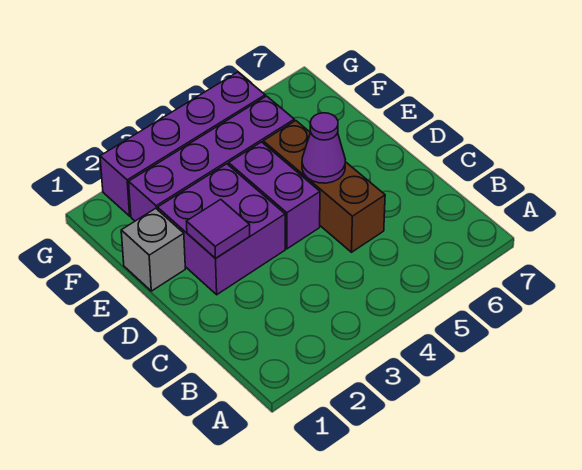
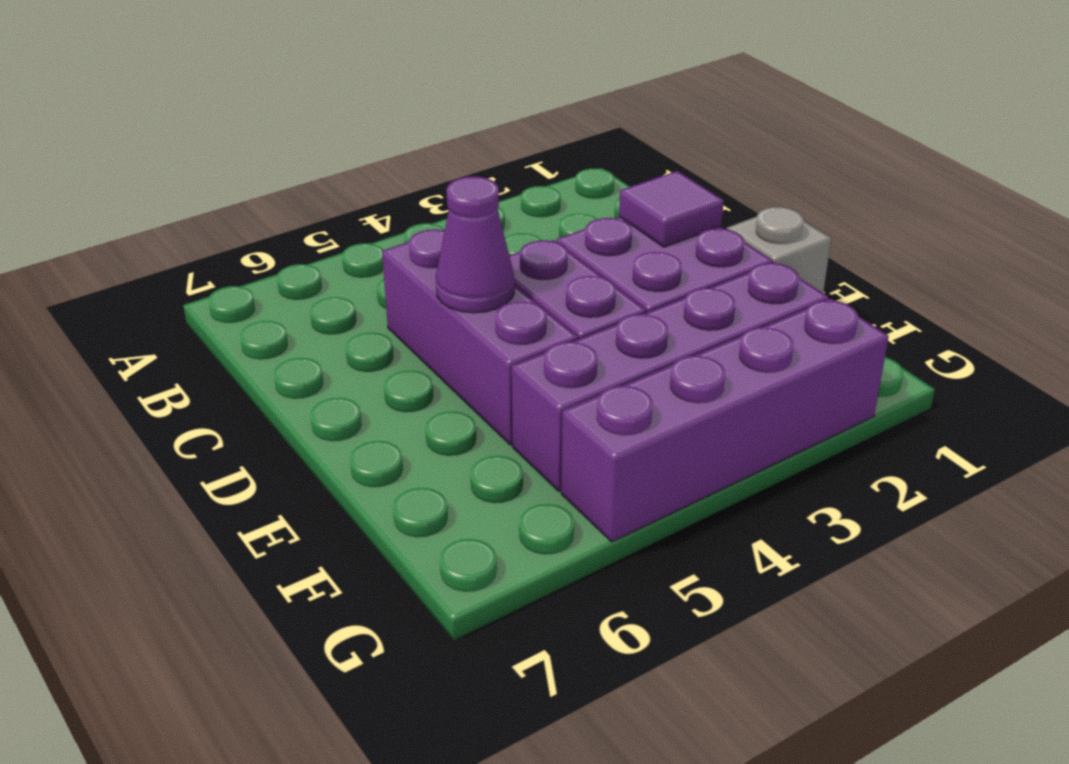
brown 1x3 brick [263,121,385,252] -> purple 1x3 brick [382,229,578,445]

